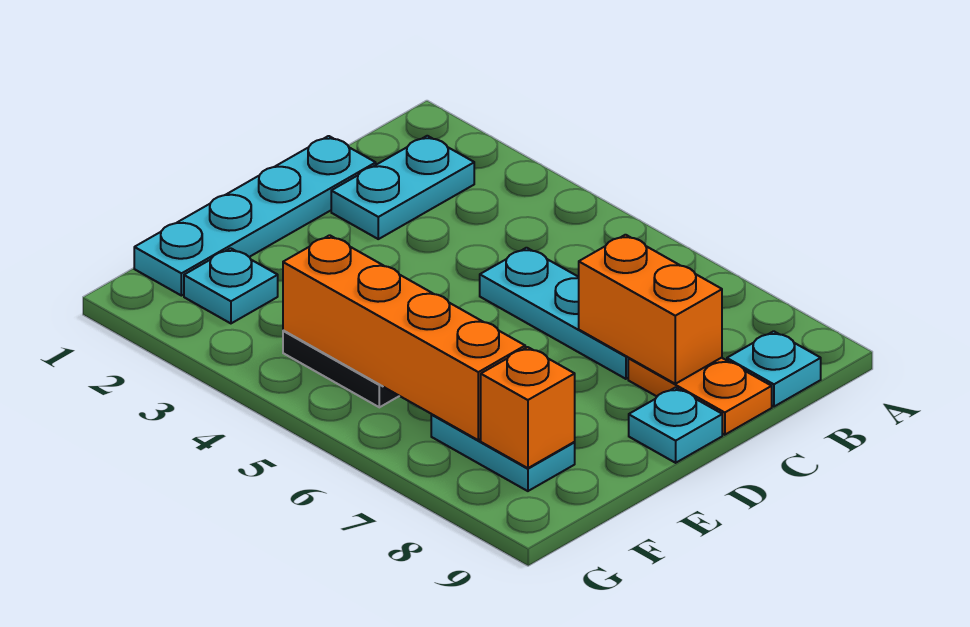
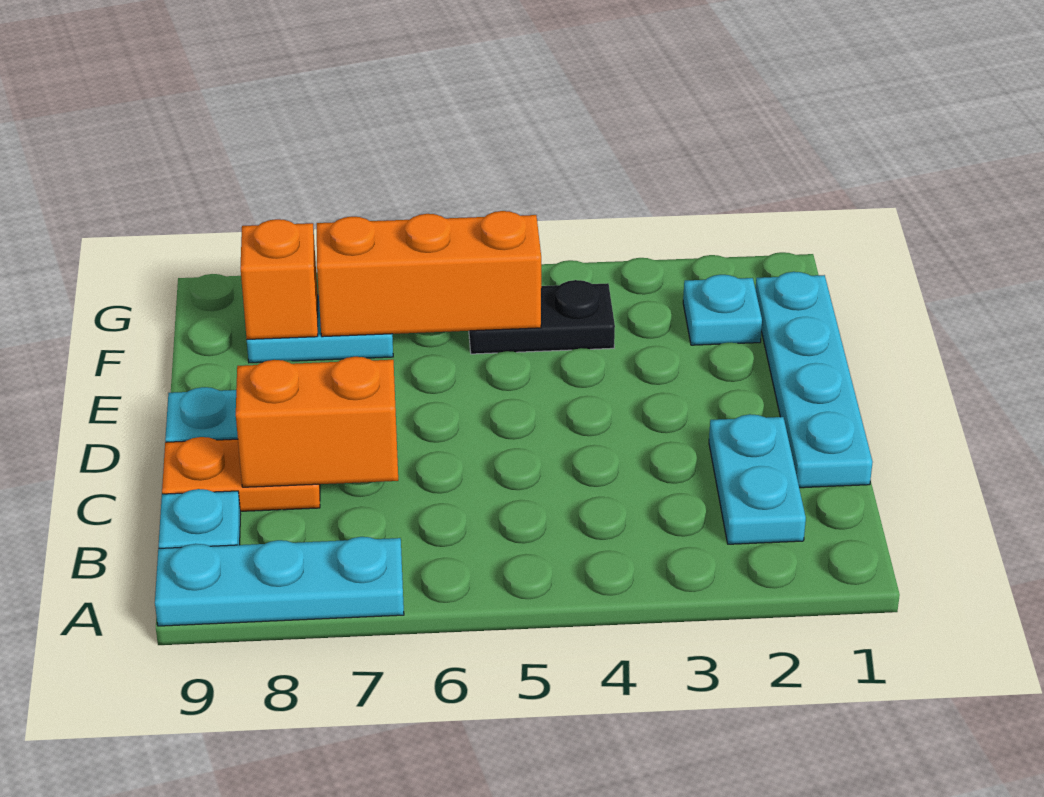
cyan 1x3 plate [480,248,628,379] -> cyan 1x3 plate moved to [155,537,404,626]
orange 1x4 brick [283,235,525,440] -> orange 1x3 brick [317,211,541,337]

